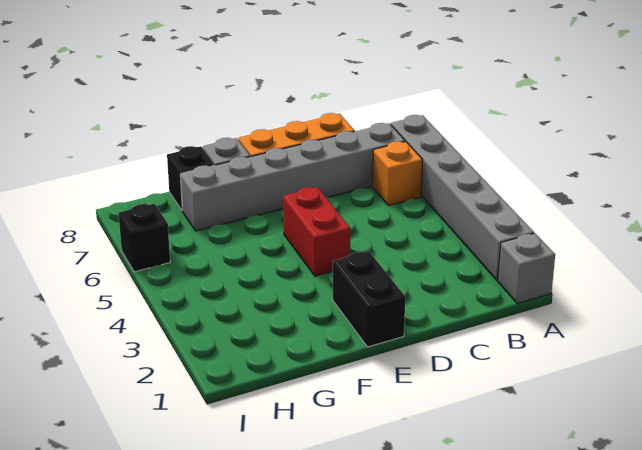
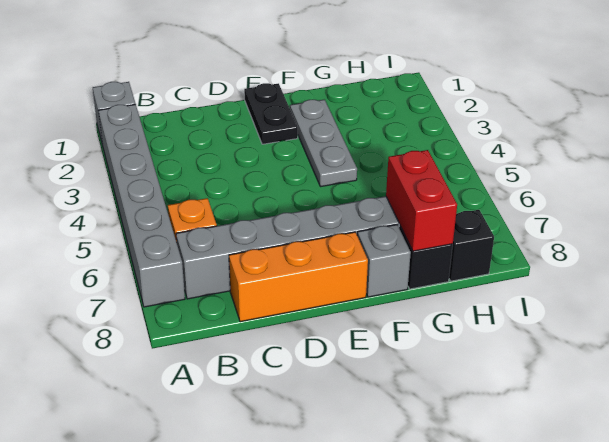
black 1x2 brick [333,251,405,347] -> black 1x2 plate [244,83,298,144]
red 1x2 brick [283,187,350,276] -> red 1x2 brick moved to [386,150,457,251]
none -> grey 1x3 plate [290,100,357,187]
black 1x1 brick [118,204,170,272] -> black 1x1 brick moved to [449,210,494,281]

